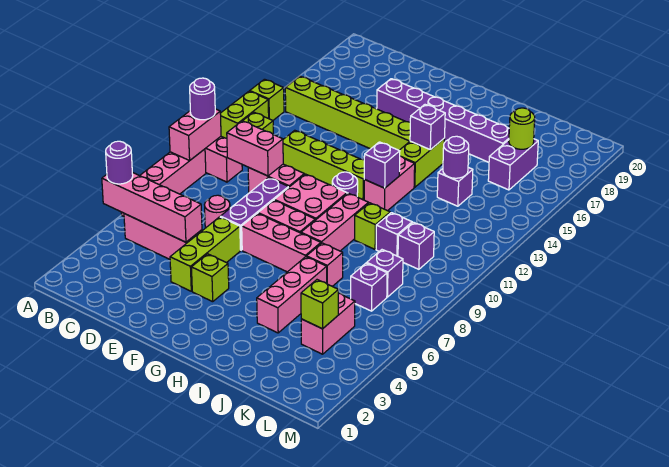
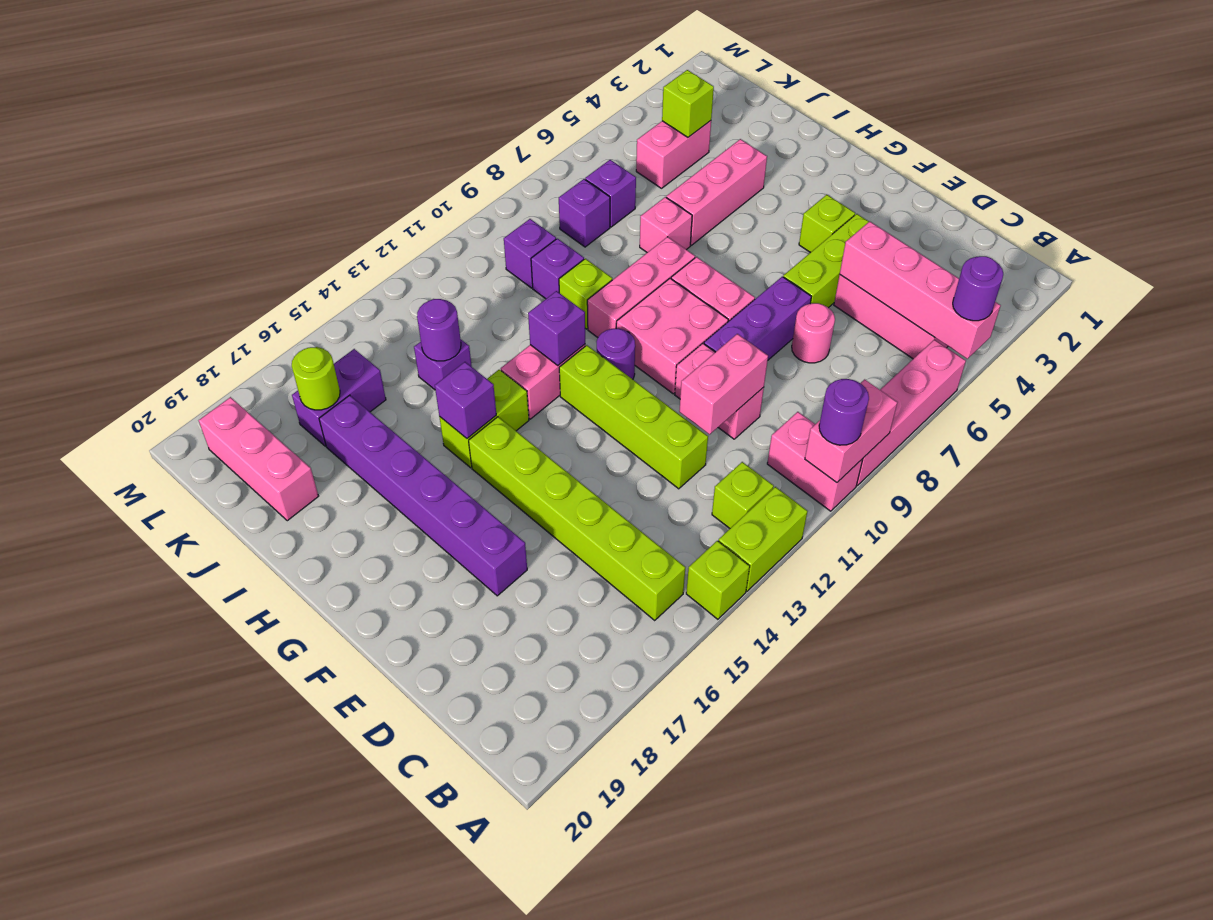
pink 1x2 brick [227,121,283,176] -> pink 1x2 brick turned to [679,334,768,434]
pink 1x3 brick [242,213,321,272] -> pink 1x3 brick moved to [199,397,318,521]

